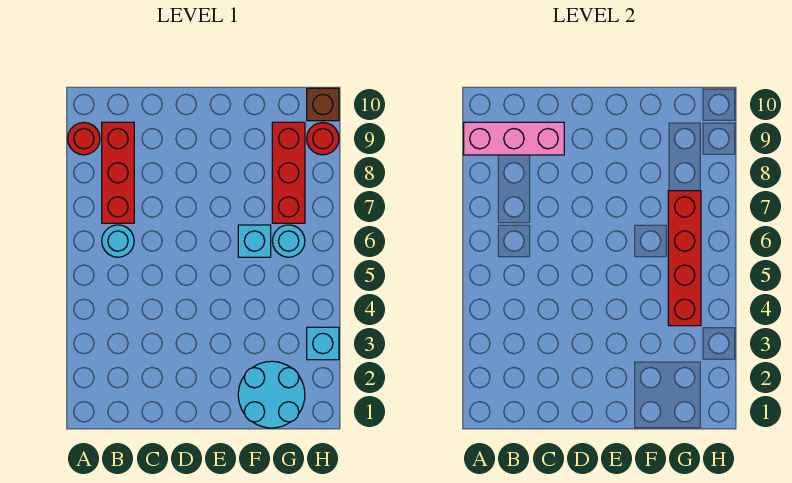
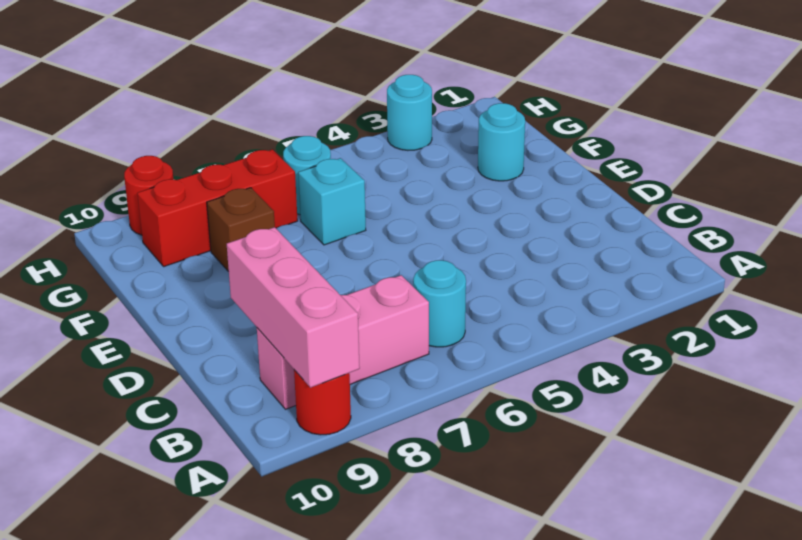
red 1x3 brick [102,122,134,223] -> pink 1x3 brick [257,275,429,409]
cyan 2x2 round brick [238,361,305,428] -> cyan 1x1 round brick [478,103,525,181]
red 1x4 brick [668,191,701,326] -> none
cyan 1x1 brick [307,327,339,360] -> cyan 1x1 round brick [387,75,432,150]
brown 1x1 brick [307,88,339,121] -> brown 1x1 brick moved to [207,188,275,272]

